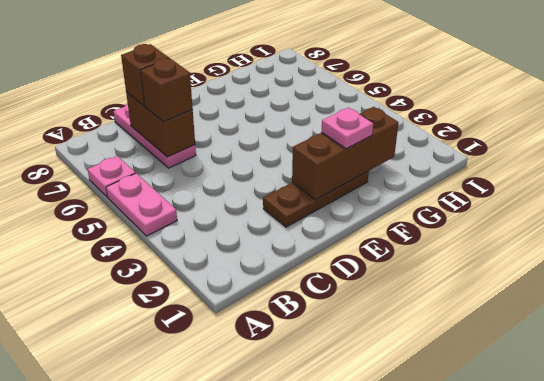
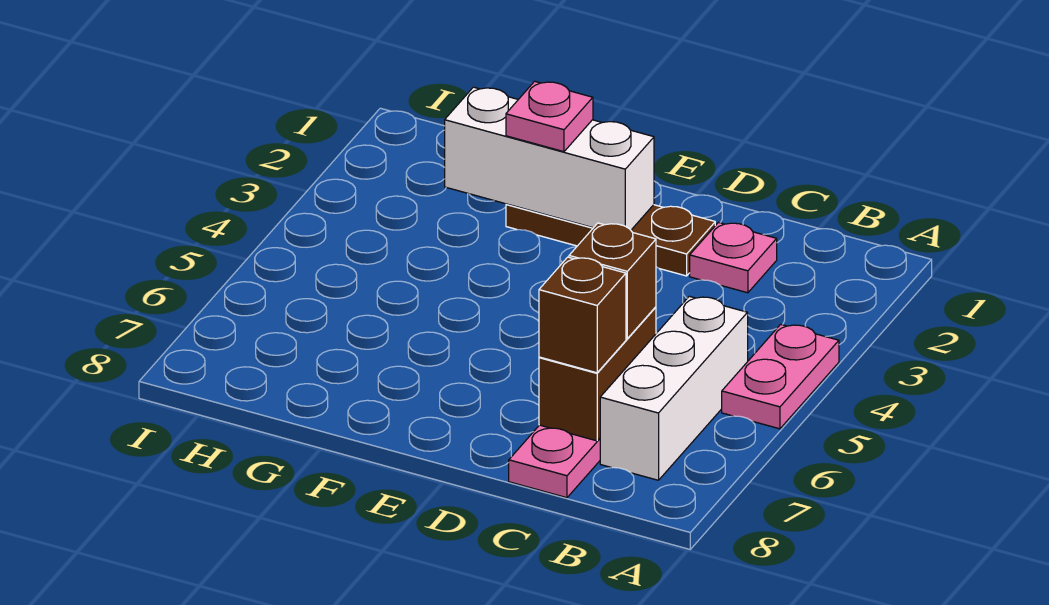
pink 1x1 plate [88,156,135,197] -> pink 1x1 plate moved to [690,223,777,293]
none -> white 1x3 brick [600,296,748,480]
brown 1x3 brick [292,107,399,200] -> white 1x3 brick [445,87,654,230]

